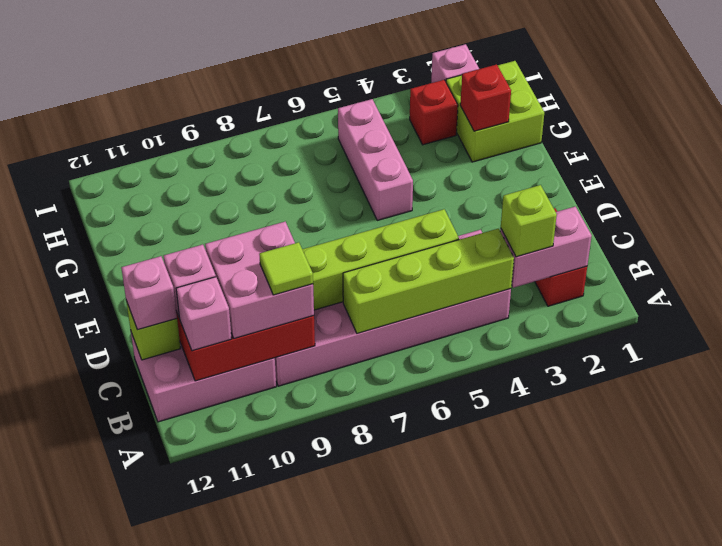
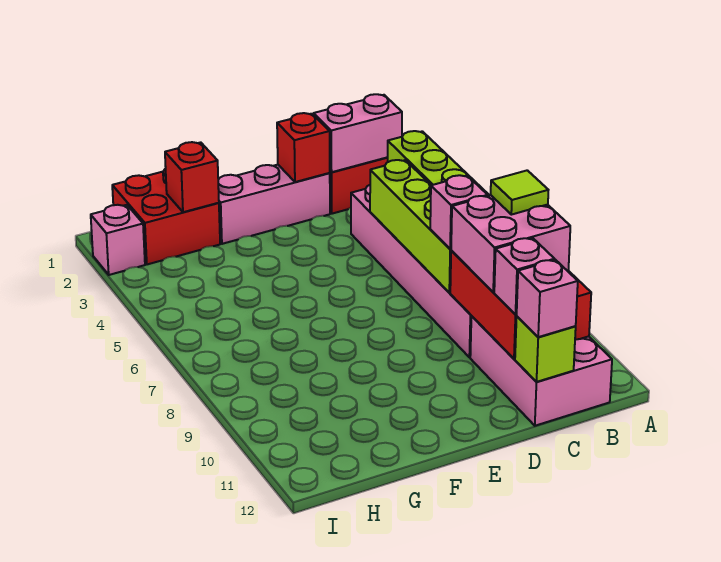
pink 1x2 brick [500,206,592,288] -> pink 1x2 brick turned to [314,94,402,172]
lime 1x1 brick [501,185,557,257] -> none
pink 1x1 brick [176,277,232,351] -> pink 1x1 brick moved to [430,175,488,249]
pink 1x3 brick [338,99,413,220] -> pink 1x3 brick moved to [218,165,330,244]
lime 2x2 brick [446,61,544,162] -> red 2x2 brick [112,168,220,264]
red 1x1 brick [410,80,458,145] -> red 1x1 brick moved to [277,113,330,182]

